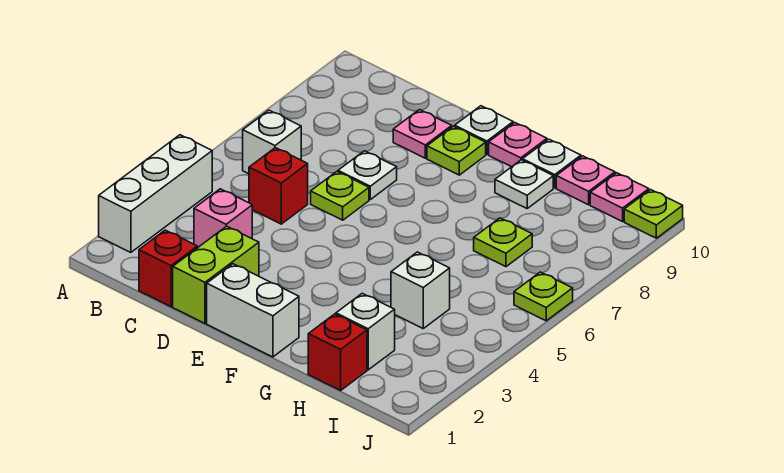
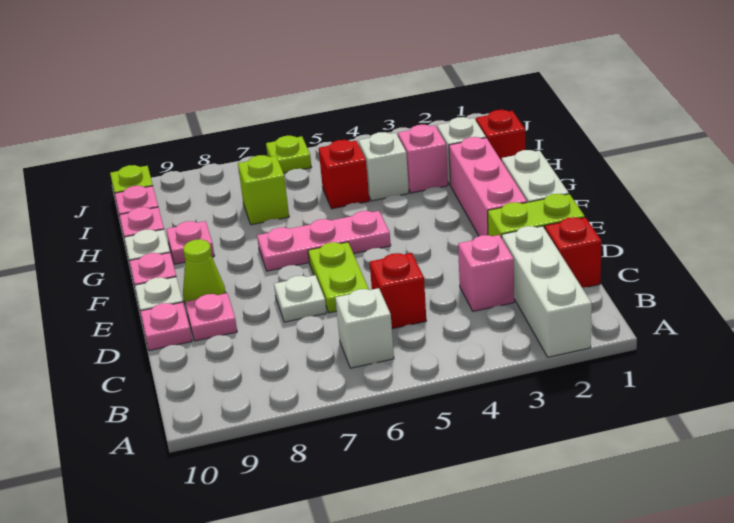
white 1x3 brick [99,135,212,252] -> white 1x3 brick turned to [502,226,592,357]
lime 1x1 plate [311,172,369,220] -> lime 1x2 plate [308,242,369,313]
none -> pink 1x1 plate [140,302,192,351]
none -> pink 1x3 brick [449,137,527,236]
lime 1x1 plate [427,126,486,175] -> lime 1x1 cone [183,239,226,304]
none -> pink 1x3 plate [257,211,391,271]
white 1x1 plate [495,160,553,208] -> pink 1x1 plate [166,221,214,264]
none -> pink 1x1 brick [398,125,448,193]
none -> red 1x1 brick [319,140,369,209]
lime 1x1 plate [474,218,532,267] -> lime 1x1 brick [238,155,289,225]

